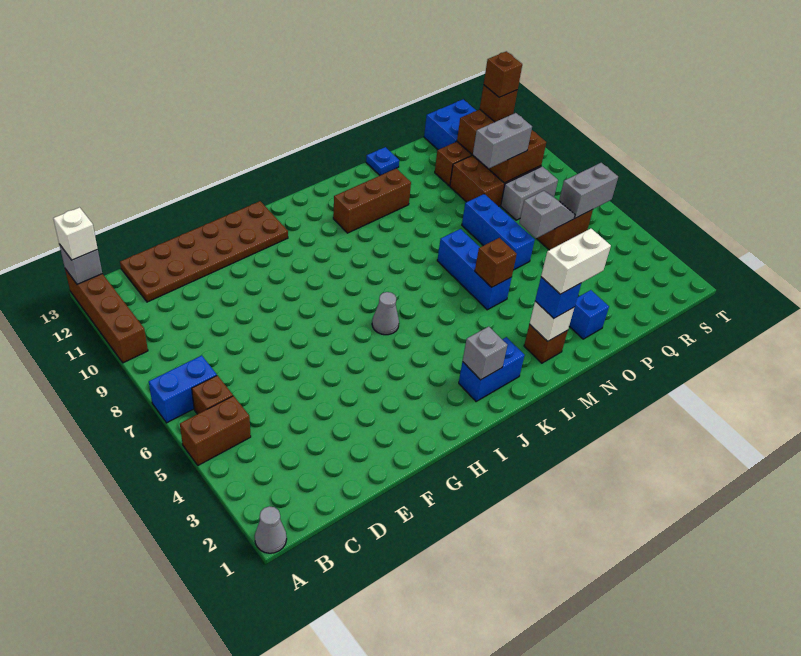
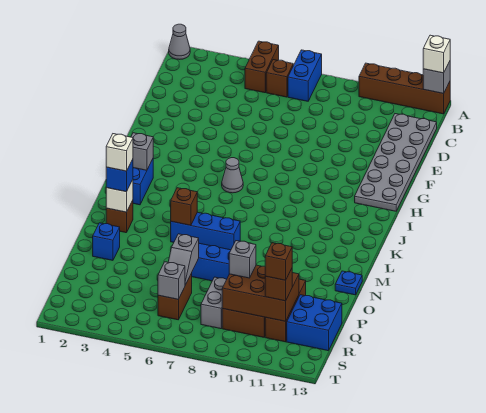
brown 2x6 plate [120,201,288,302] -> grey 2x6 plate [355,114,437,211]
brown 1x3 brick [333,168,411,233] -> none
white 1x2 brick [541,229,611,294] -> white 1x1 brick [106,134,133,171]
grey 1x2 brick [473,113,532,168] -> grey 1x1 brick [229,241,256,278]
grey 1x2 brick [559,163,618,218] -> grey 1x1 brick [158,262,185,299]

